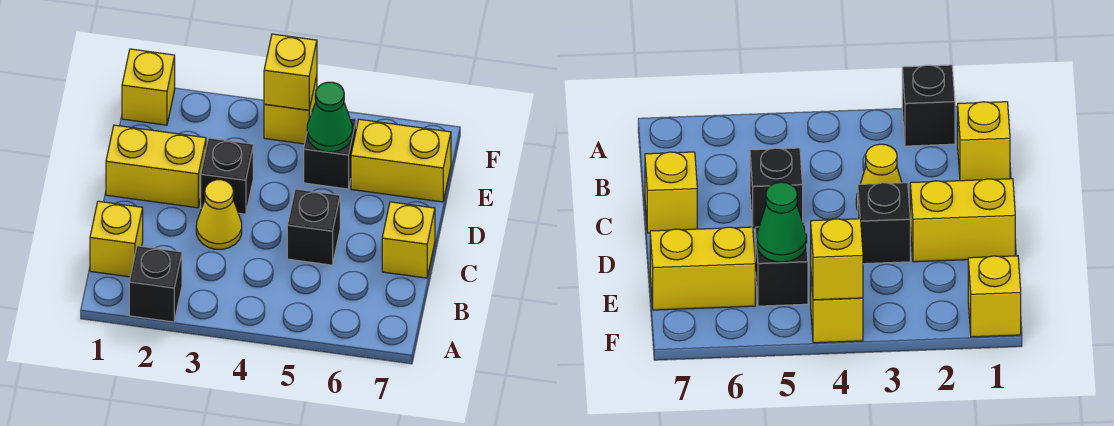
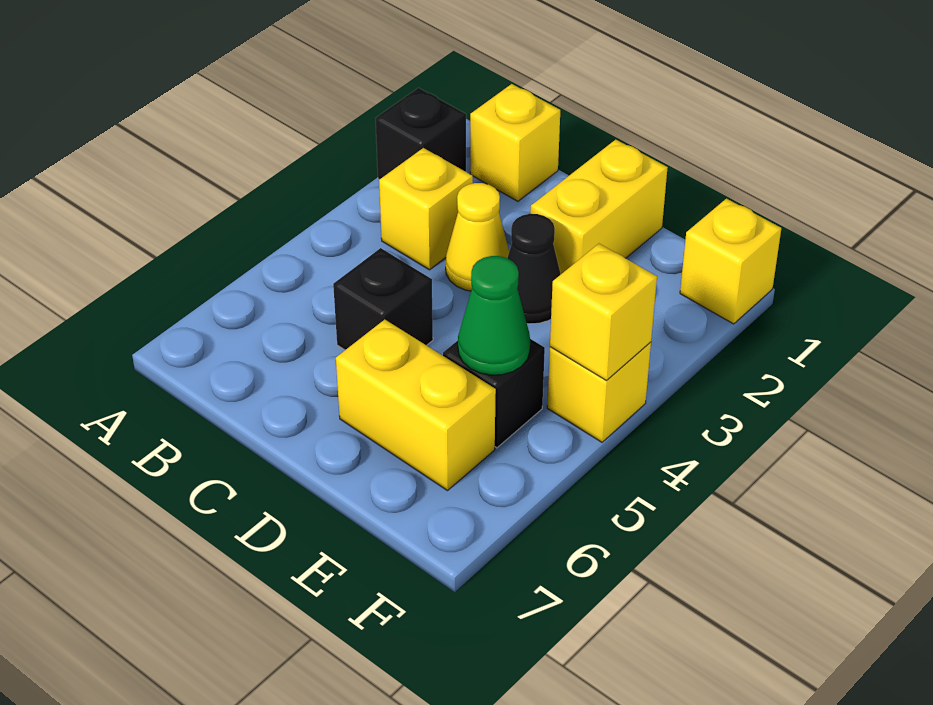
yellow 1x1 brick [382,202,435,278] -> yellow 1x1 brick moved to [379,148,473,270]
black 1x1 brick [201,138,253,214] -> black 1x1 cone [507,214,561,324]
yellow 1x2 brick [351,119,451,202] -> yellow 1x2 brick turned to [336,320,496,491]

